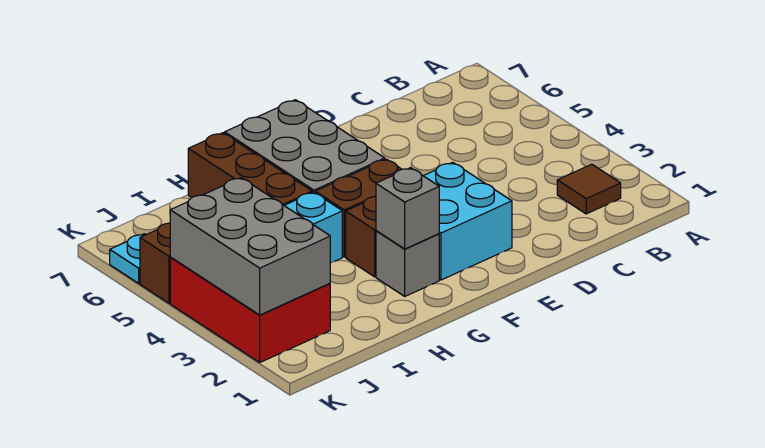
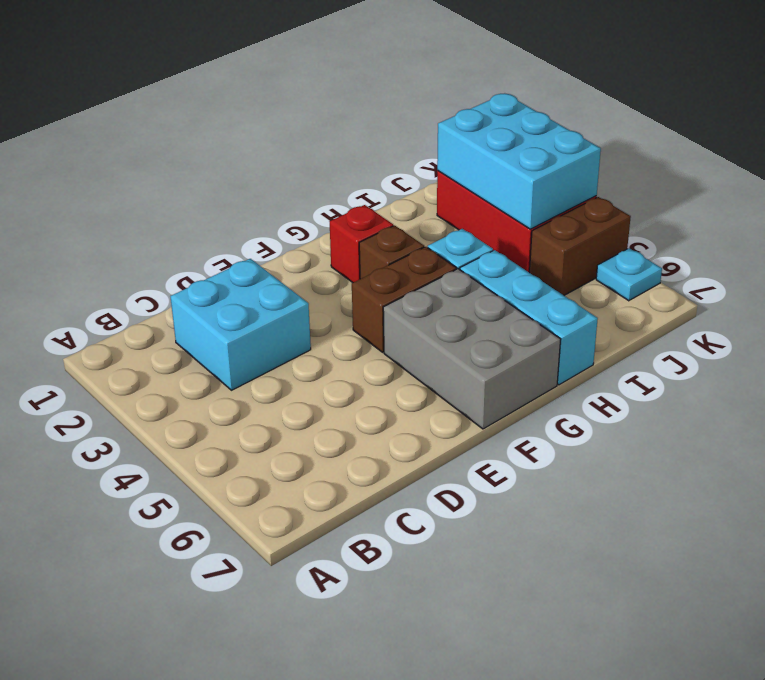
brown 1x1 tile [557,164,621,214] -> none
cyan 2x2 brick [424,162,512,280] -> cyan 2x2 brick moved to [170,259,311,390]
grey 1x1 brick [376,231,439,296] -> red 1x1 brick [330,205,393,283]
grey 1x1 brick [376,168,439,249] -> none
brown 1x3 brick [188,133,312,205] -> cyan 1x3 brick [460,250,598,385]
grey 2x3 brick [170,178,330,315] -> cyan 2x3 brick [437,94,601,229]

